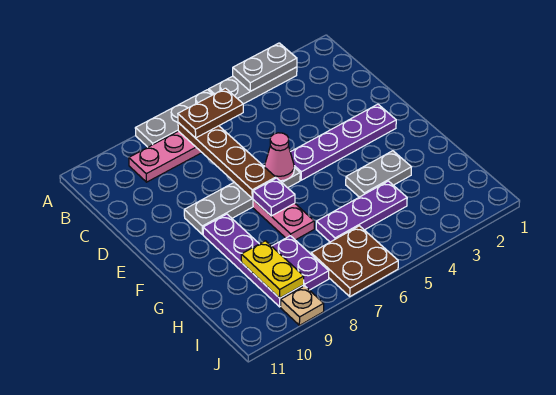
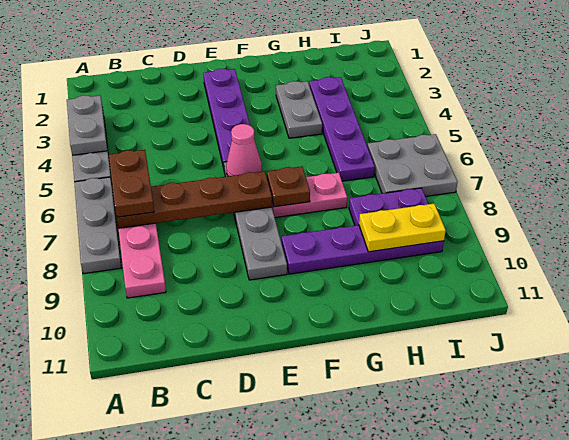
purple 1x1 plate [253,178,295,216] -> brown 1x1 plate [267,167,310,207]
purple 1x3 plate [316,181,407,242] -> purple 1x4 plate [309,77,375,181]
brown 2x2 plate [311,226,398,296] -> grey 2x2 plate [368,134,458,197]
tan 1x1 plate [281,286,324,325] -> none

